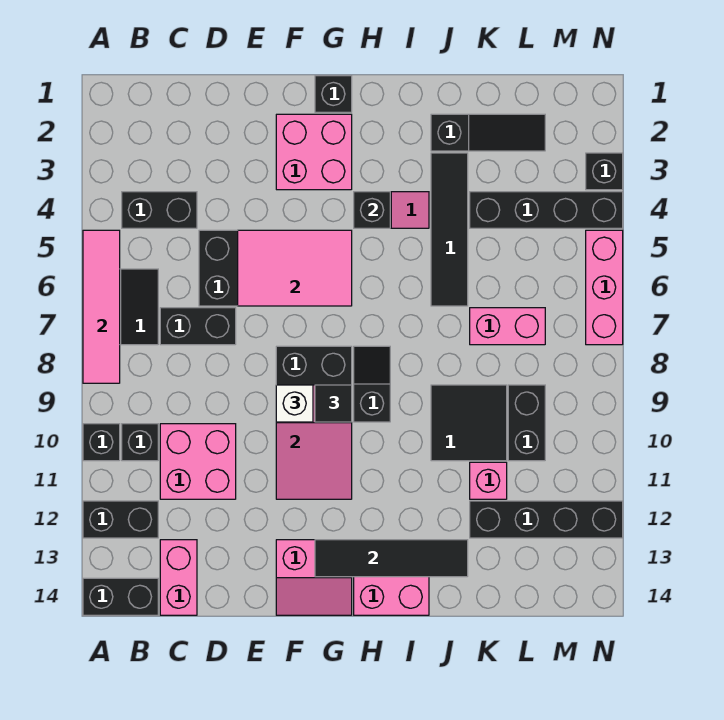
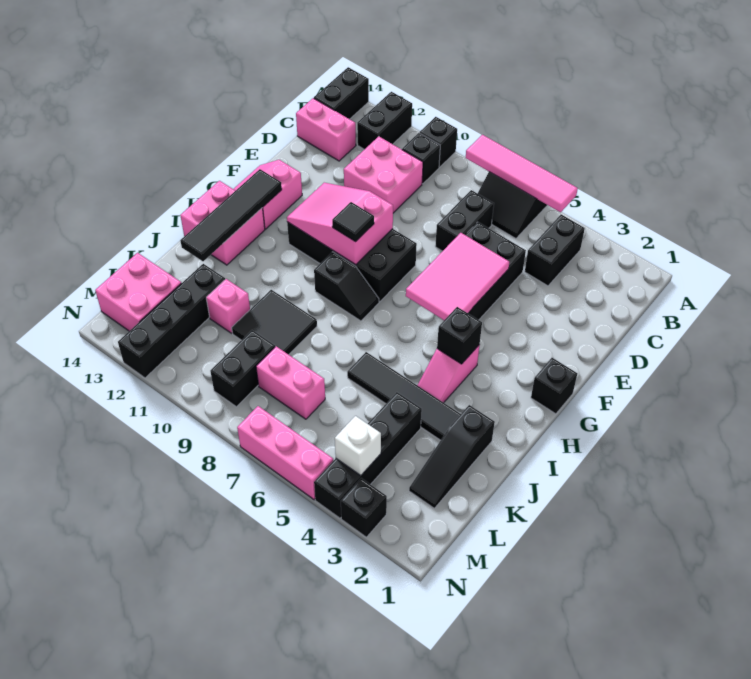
pink 2x2 brick [276,114,352,190] -> pink 2x2 brick moved to [95,253,181,331]
white 1x1 brick [276,385,313,422] -> white 1x1 brick moved to [335,416,381,476]
pink 1x2 brick [470,308,545,345] -> pink 1x2 brick turned to [256,346,325,419]
black 1x2 brick [508,385,545,461] -> black 1x2 brick turned to [210,330,275,407]

